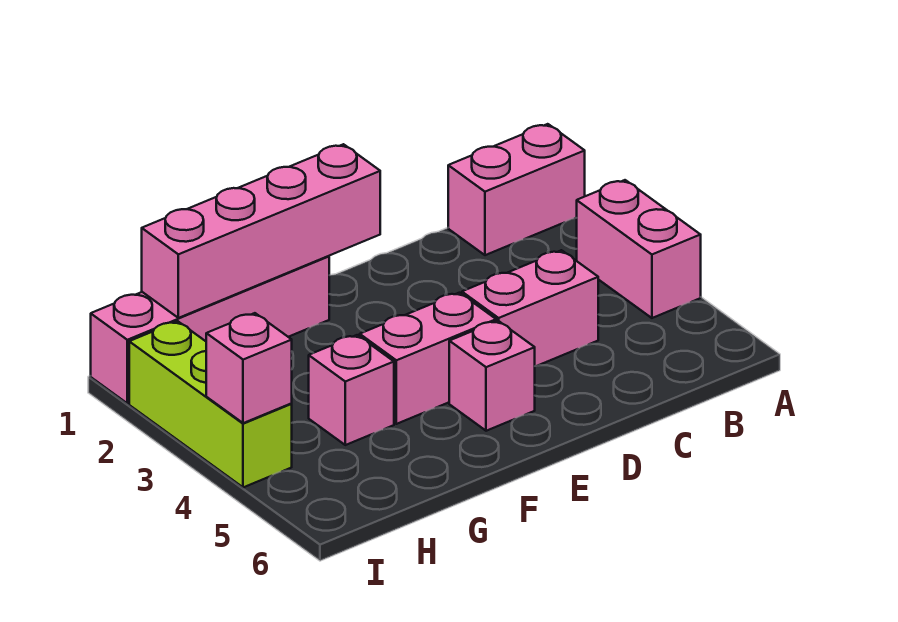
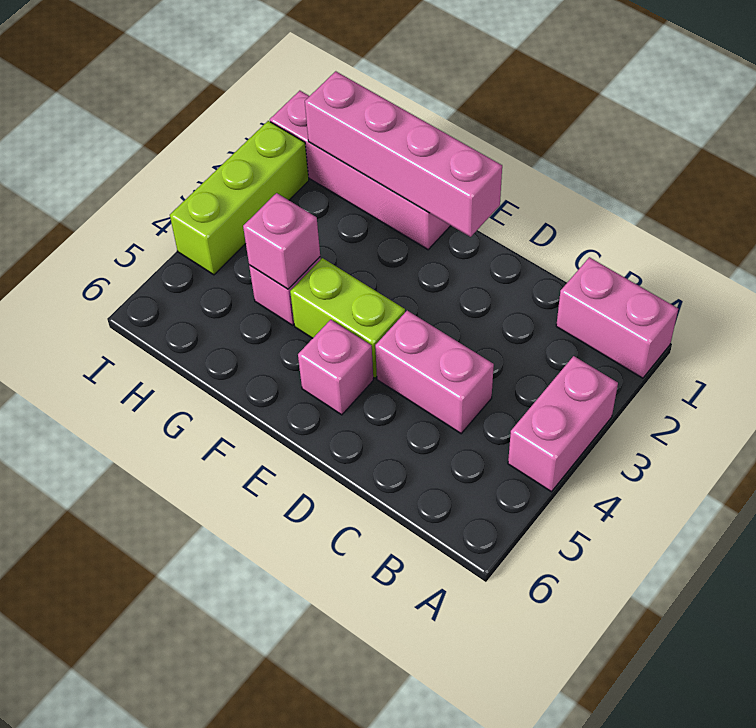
pink 1x2 brick [360,293,496,424] -> lime 1x2 brick [290,258,405,378]
pink 1x1 brick [206,313,292,423] -> pink 1x1 brick moved to [243,193,320,289]

